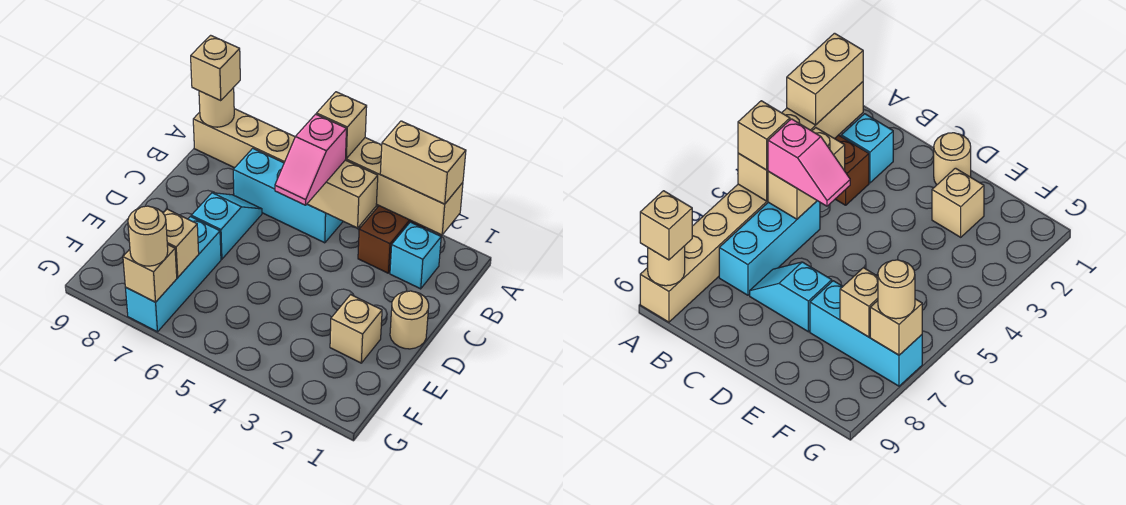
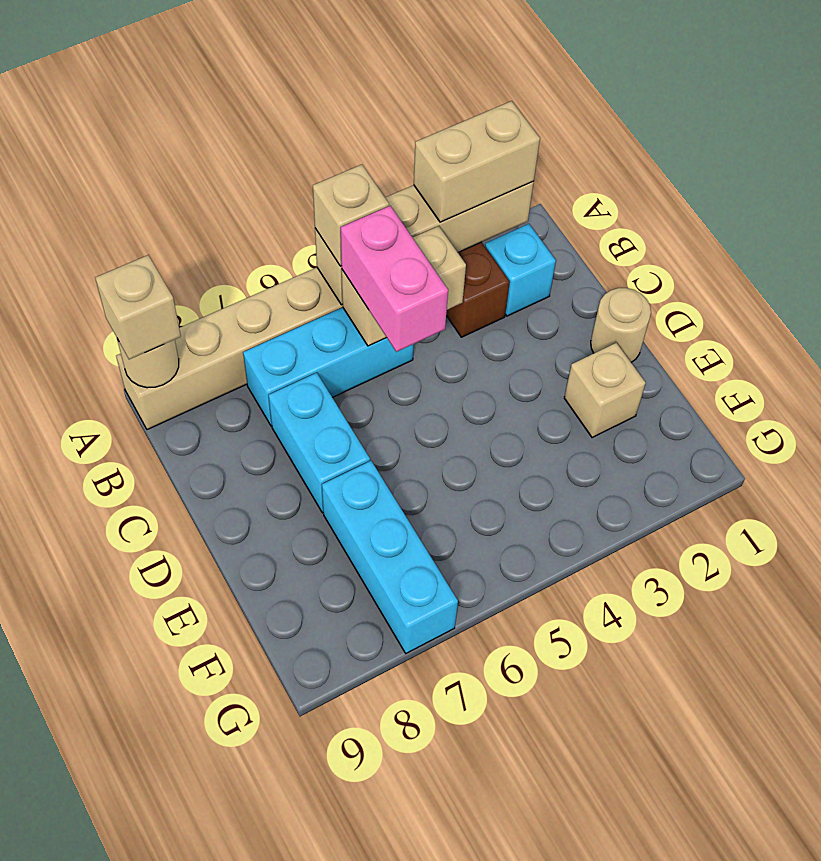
pink 1x2 slope [275,114,346,205] -> pink 1x2 brick [341,206,448,352]
cyan 1x2 slope [191,193,262,259] -> cyan 1x2 brick [269,373,370,513]
tan 1x1 brick [163,209,199,277] -> none
tan 1x1 brick [123,244,177,302] -> none
tan 1x1 round brick [128,206,168,266] -> none

